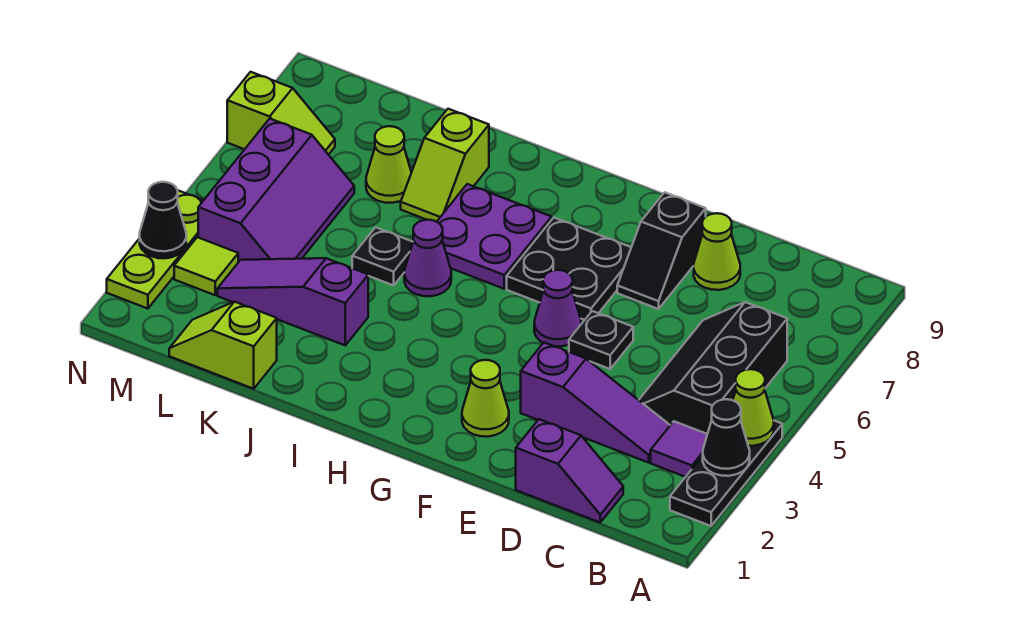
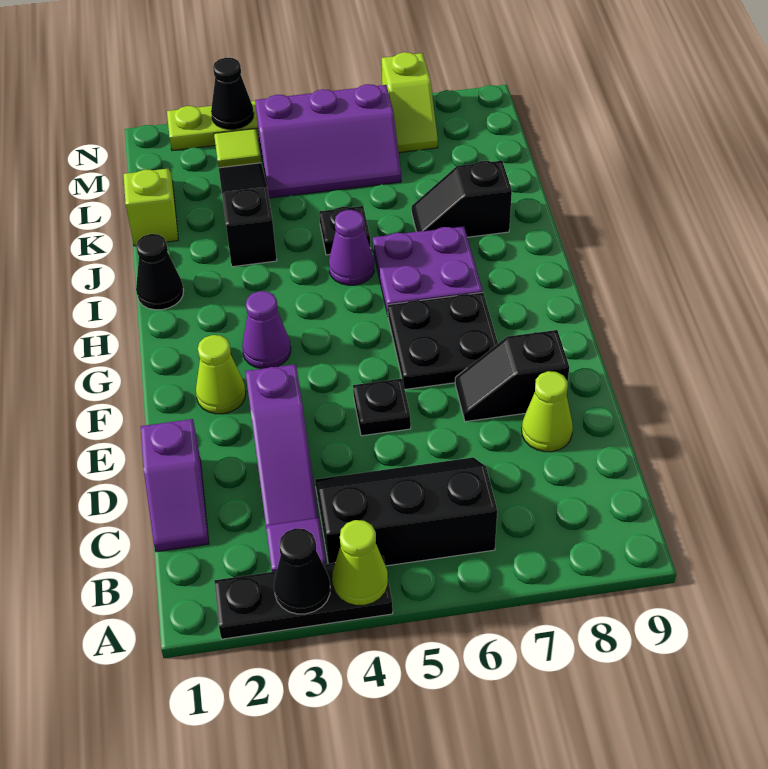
purple 1x1 cone [534,270,581,347] -> purple 1x1 cone moved to [242,291,291,369]
none -> black 1x1 cone [136,234,183,310]
purple 1x3 slope [218,258,368,345] -> black 1x3 slope [219,163,277,267]
lime 1x2 slope [401,109,489,222] -> black 1x2 slope [412,161,512,237]
lime 1x1 cone [366,126,411,203] -> none

